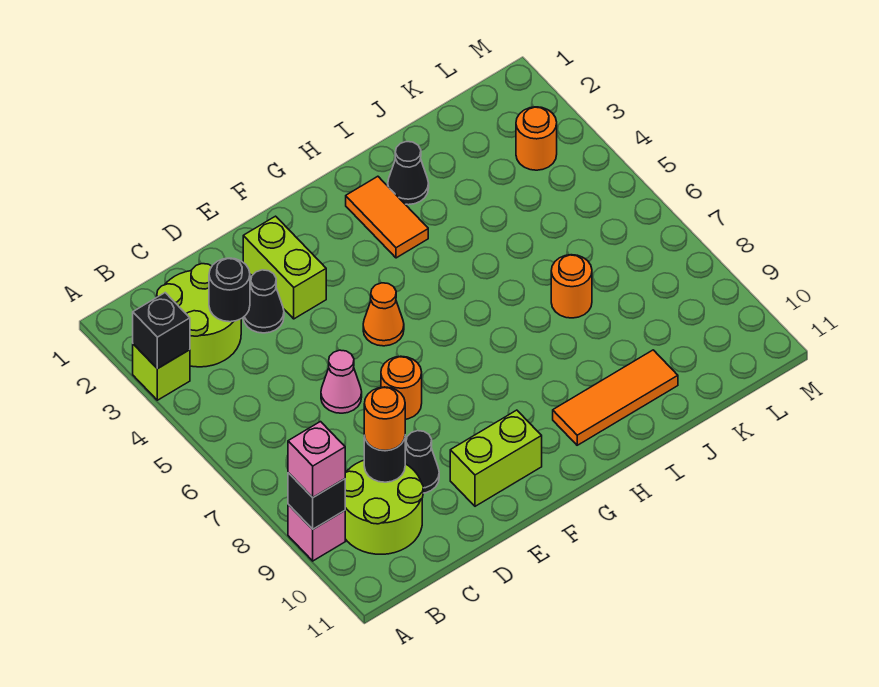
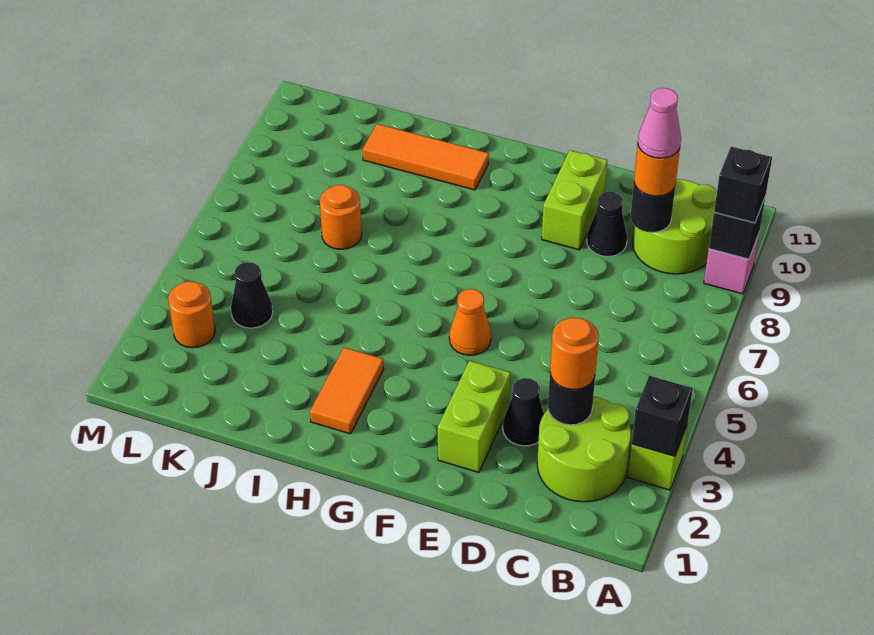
pink 1x1 brick [288,422,345,497] -> black 1x1 brick [714,147,772,223]
pink 1x1 cone [321,350,362,413] -> pink 1x1 cone moved to [638,88,681,158]
orange 1x1 round brick [381,356,422,419] -> orange 1x1 round brick moved to [550,318,599,390]
lime 1x2 brick [450,410,542,506] -> lime 1x2 brick turned to [542,150,607,250]
black 1x1 cone [388,142,429,205] -> black 1x1 cone moved to [231,262,273,328]

